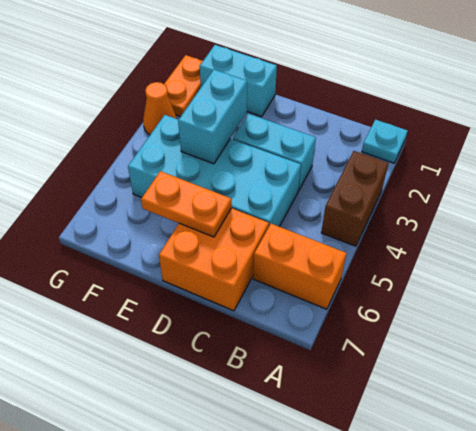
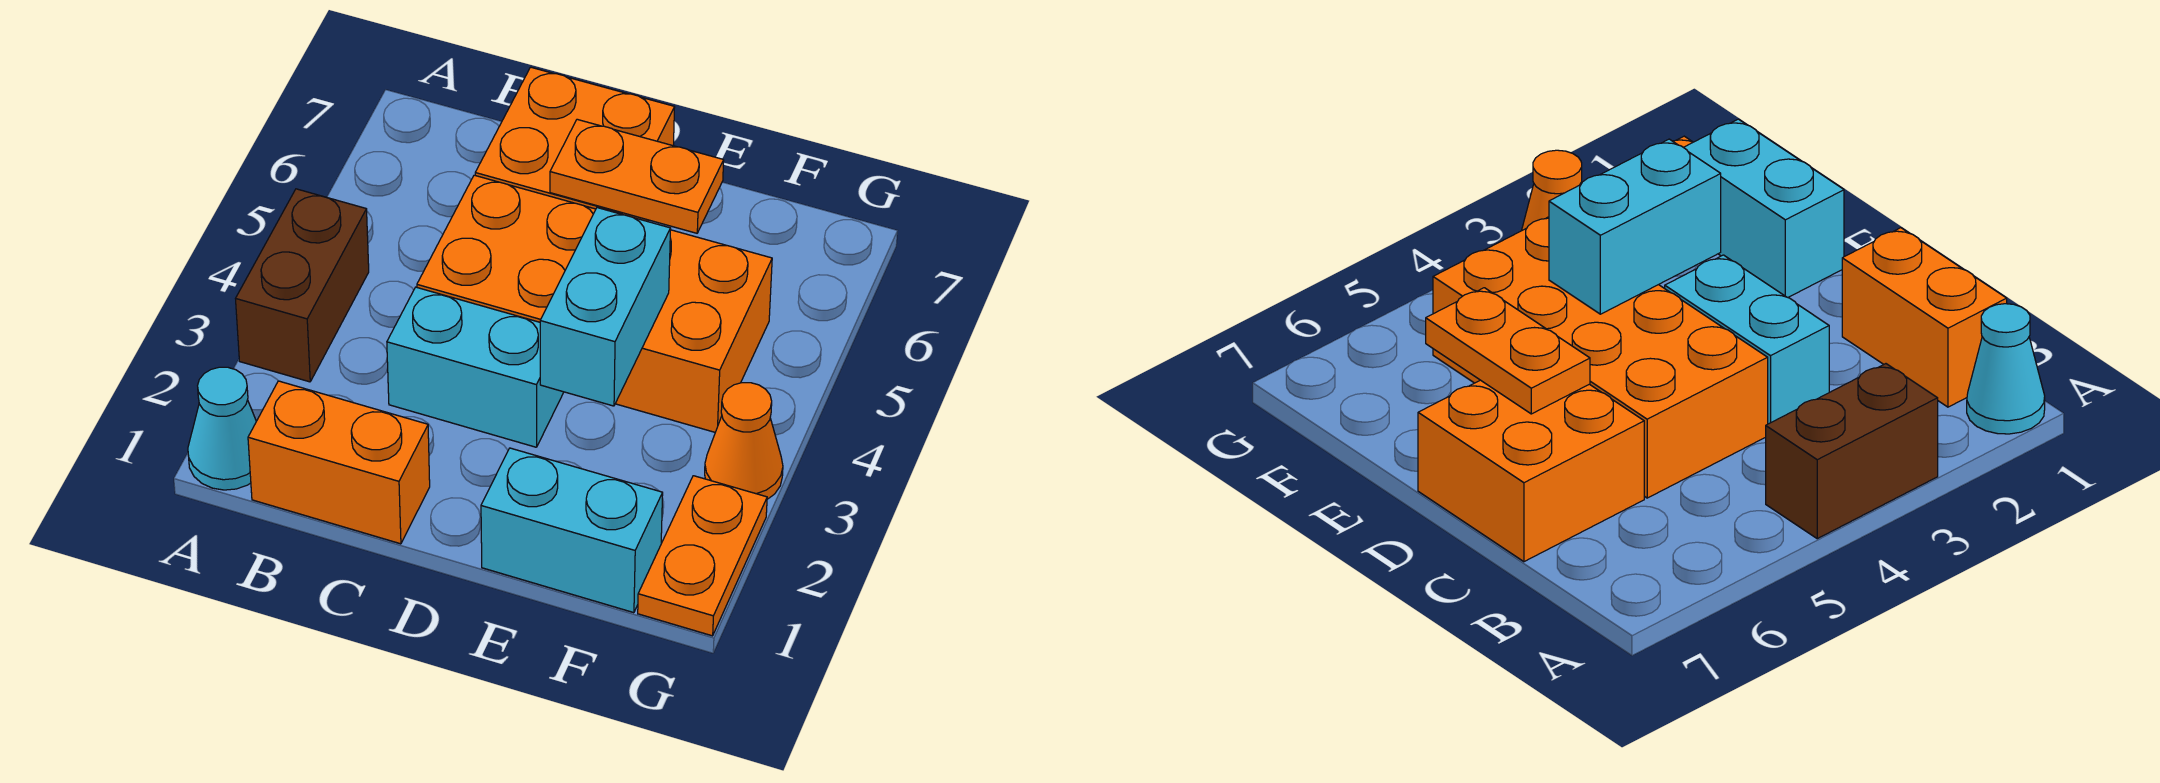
cyan 1x1 plate [362,120,408,163] -> cyan 1x1 cone [188,367,256,490]
orange 1x2 brick [253,224,346,309] -> orange 1x2 brick moved to [248,381,430,544]
cyan 2x4 brick [128,115,301,227] -> orange 2x4 brick [417,175,772,432]

